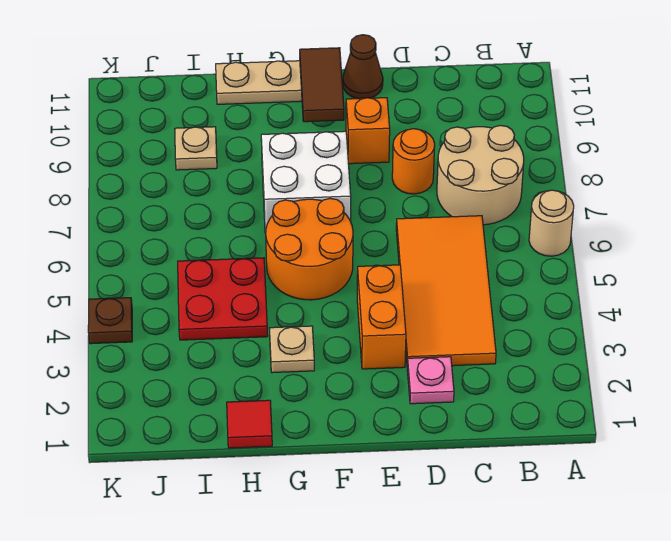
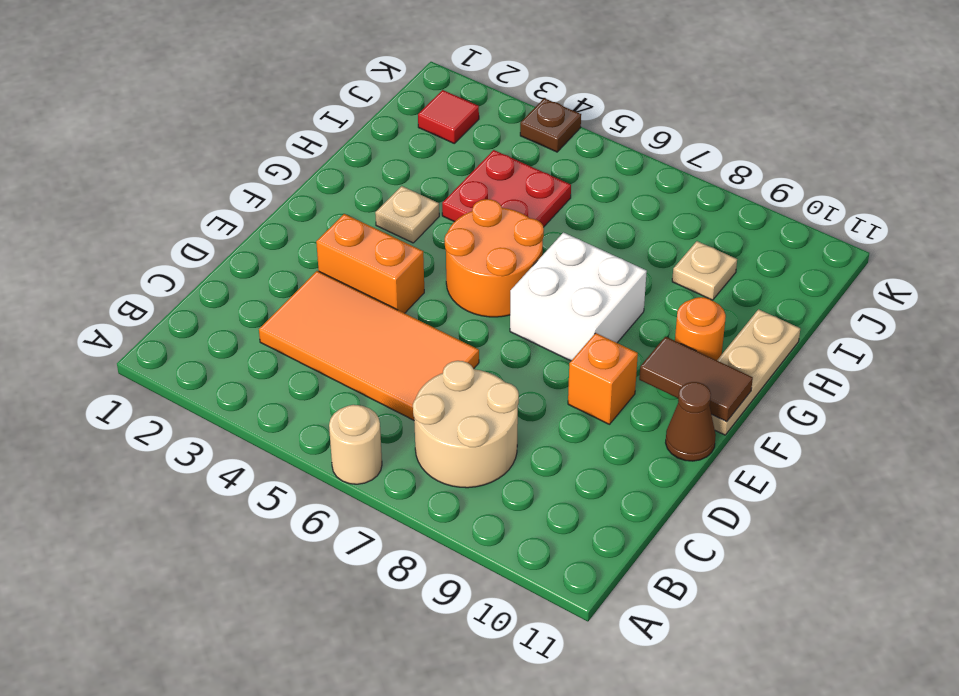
pink 1x1 plate [407,357,454,404] -> none
orange 1x1 round brick [392,129,435,194] -> orange 1x1 round brick moved to [675,297,726,360]
red 1x1 tile [227,400,272,448] -> red 1x1 tile moved to [418,90,479,143]

